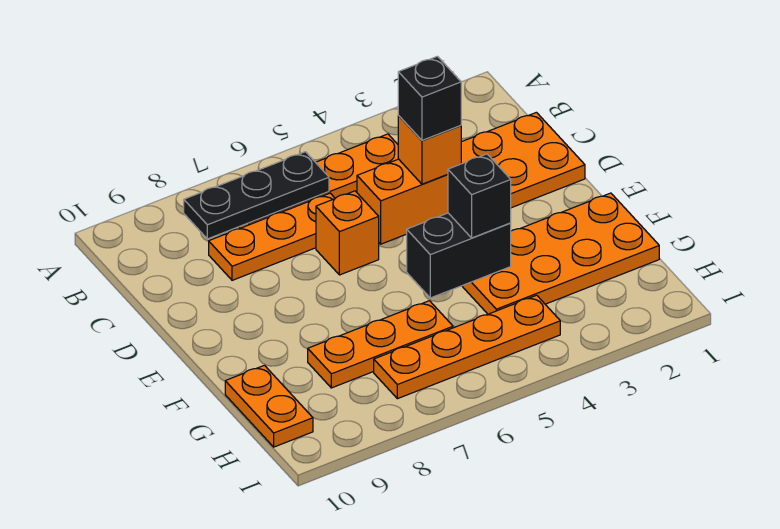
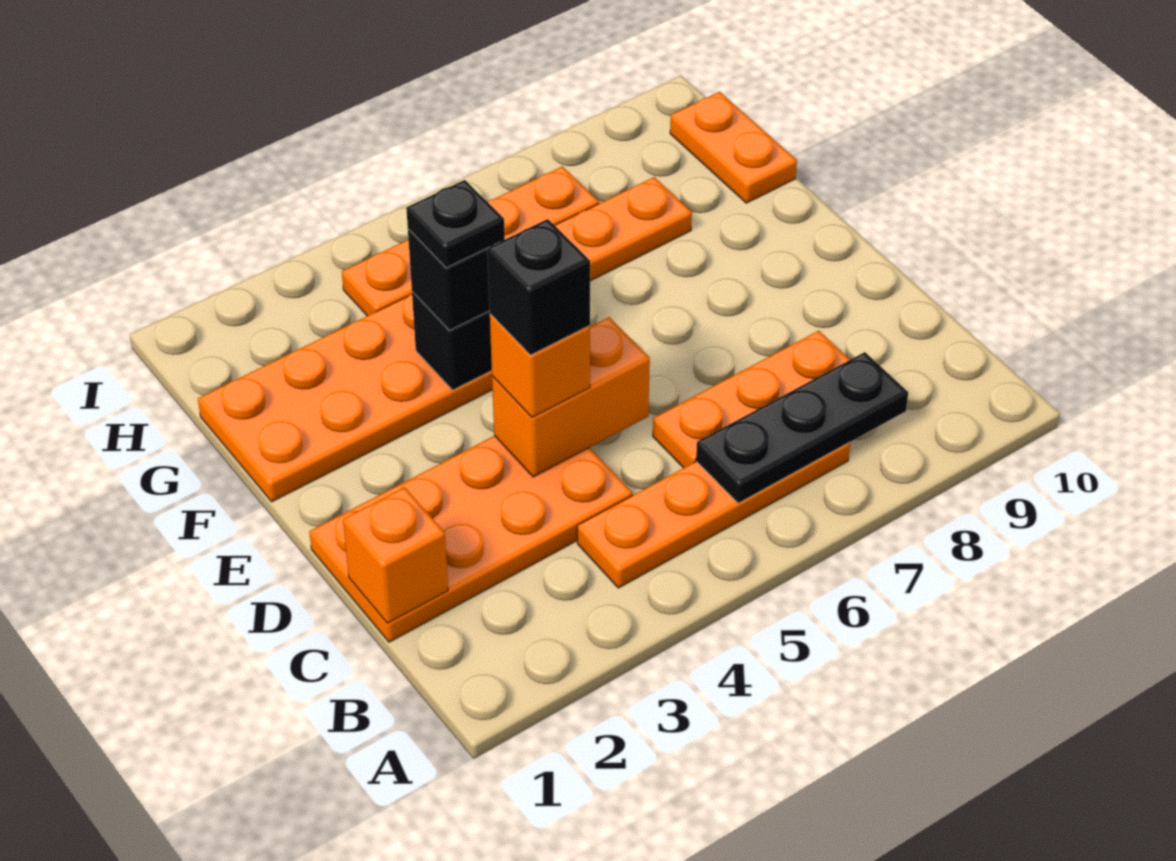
orange 1x1 brick [316,191,379,275] -> orange 1x1 brick moved to [343,487,448,623]
none -> black 1x1 plate [406,180,505,268]

